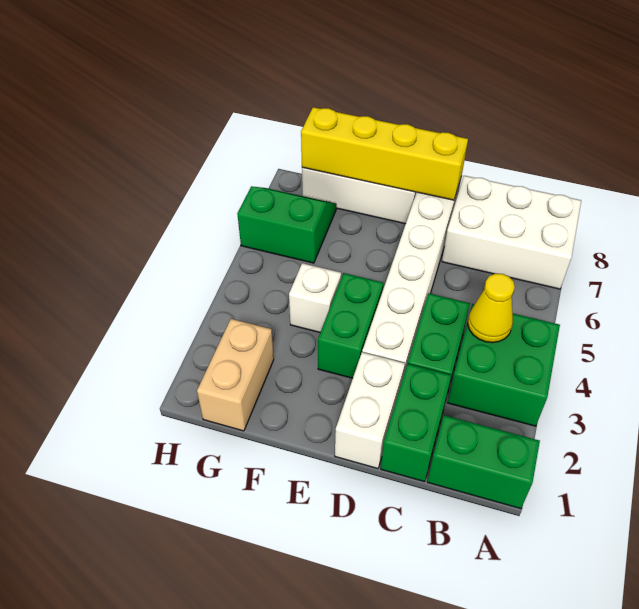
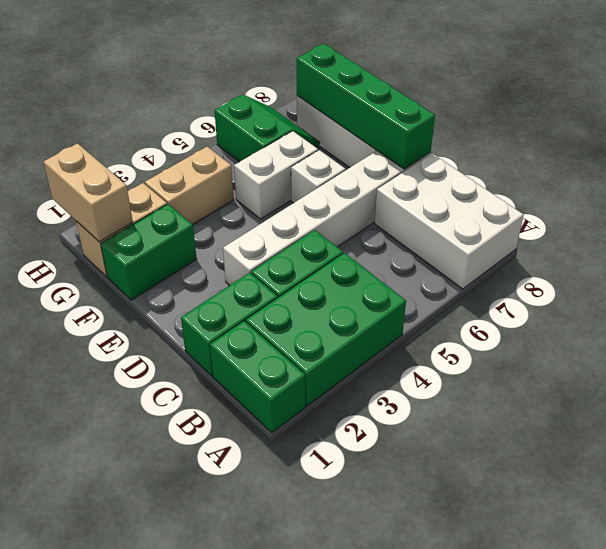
green 2x2 brick [448,304,560,426] -> green 2x3 brick [246,253,406,406]
yellow 1x1 cone [468,274,515,343] -> none
white 1x2 brick [335,352,405,469] -> white 1x2 brick moved to [234,131,318,219]
yellow 1x4 brick [301,107,468,200] -> green 1x4 brick [297,43,435,169]
green 1x2 brick [318,273,383,378] -> green 1x2 brick moved to [101,204,197,300]
white 1x1 brick [289,263,341,332] -> white 1x1 brick moved to [291,150,345,203]
none -> tan 1x2 brick [44,143,133,242]
none -> tan 1x2 brick [145,147,234,224]

